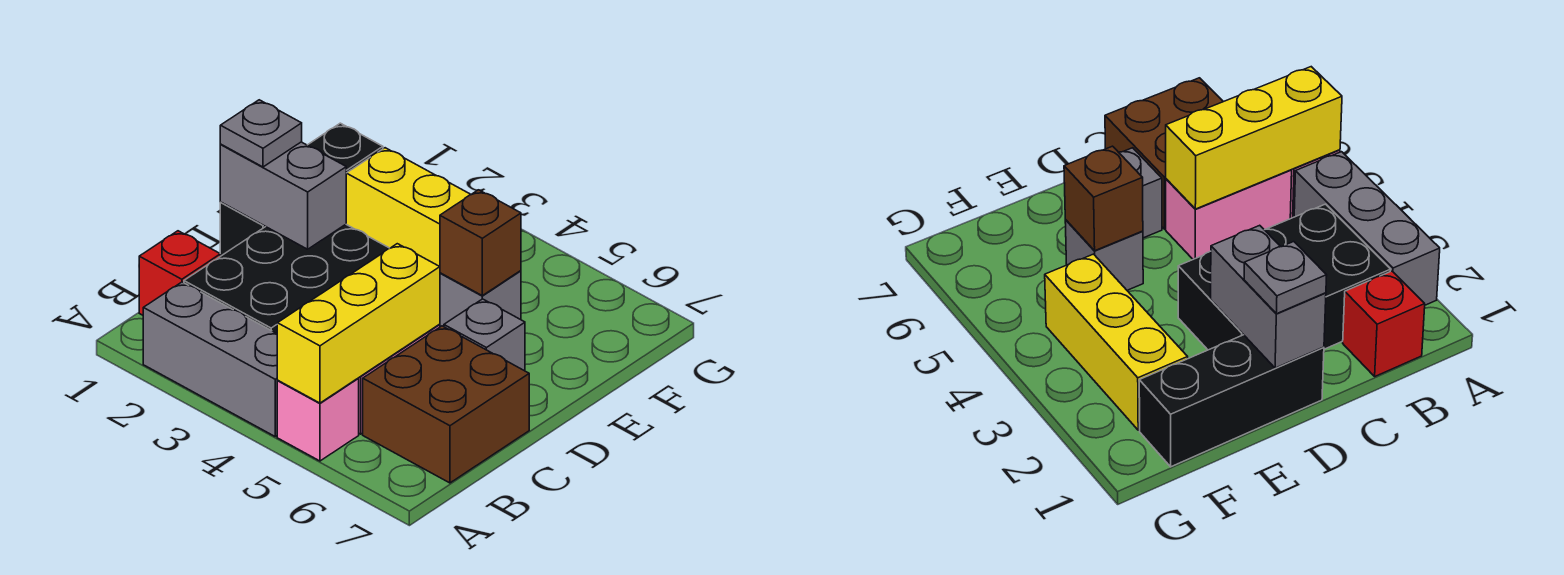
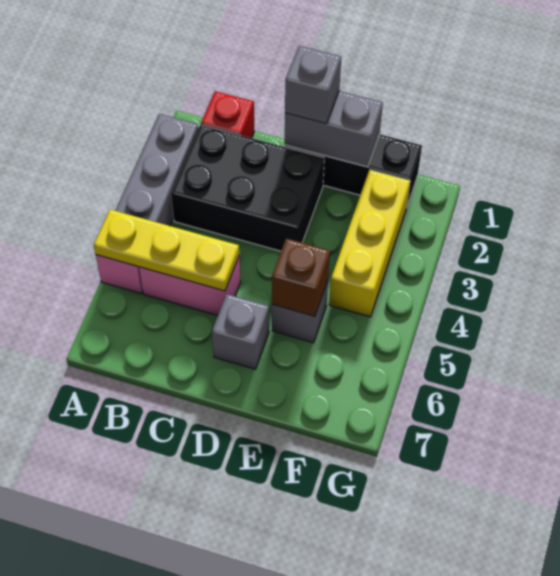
yellow 1x3 brick [277,244,440,403] -> yellow 1x3 plate [94,209,239,291]
brown 2x2 brick [363,326,529,483] -> none
grey 1x2 brick [220,142,346,249] -> grey 1x2 brick turned to [285,91,383,167]
grey 1x1 plate [220,100,302,167] -> grey 1x1 brick [285,46,341,124]

